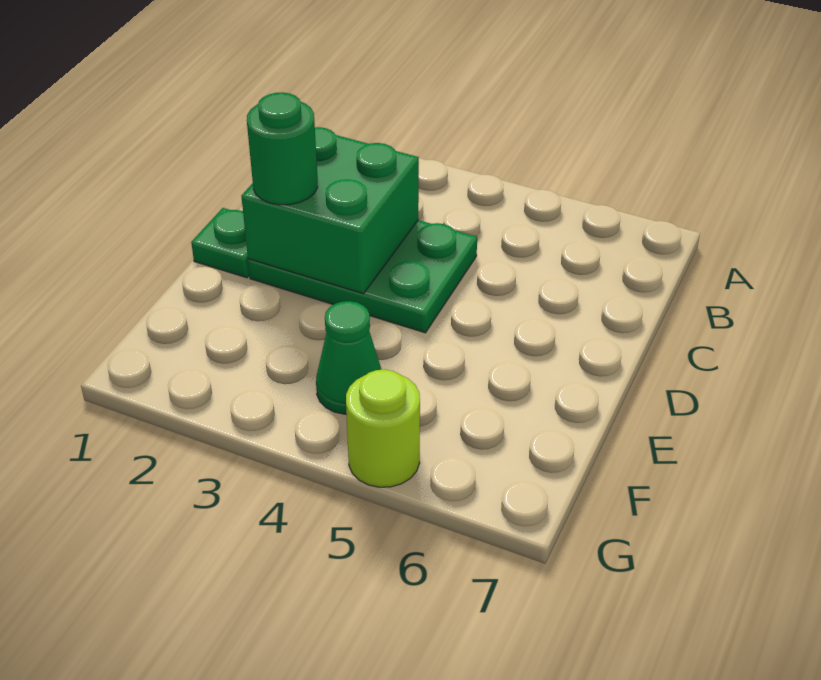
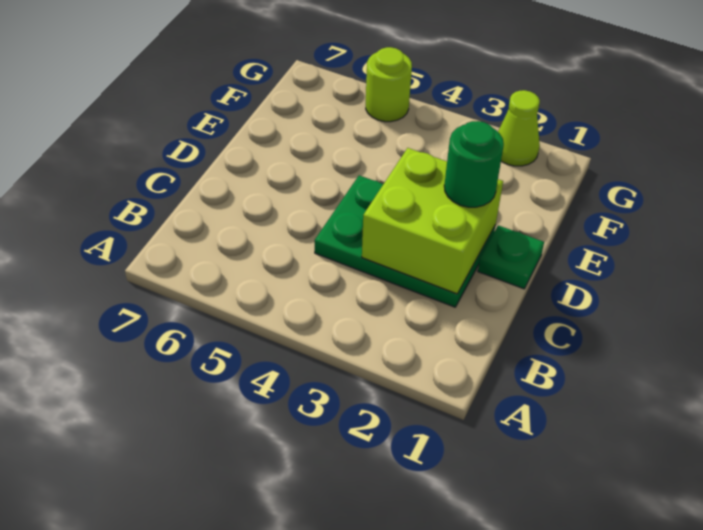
green 2x2 brick [241,127,419,294] -> lime 2x2 brick [362,148,503,294]
green 1x1 cone [316,301,382,414] -> none
none -> lime 1x1 cone [498,90,540,166]

